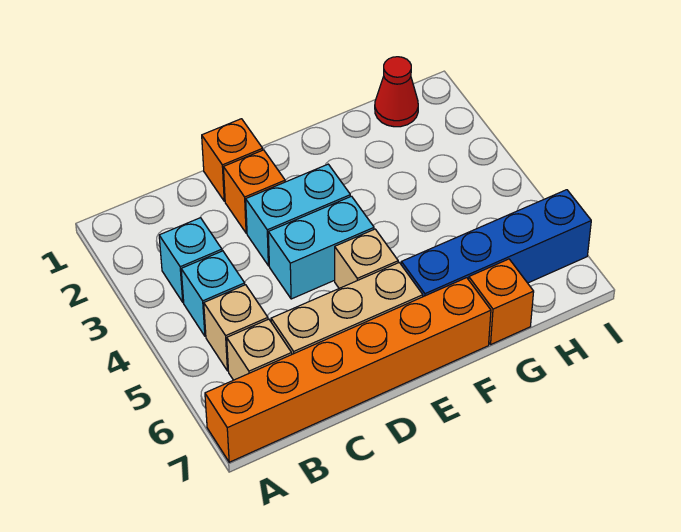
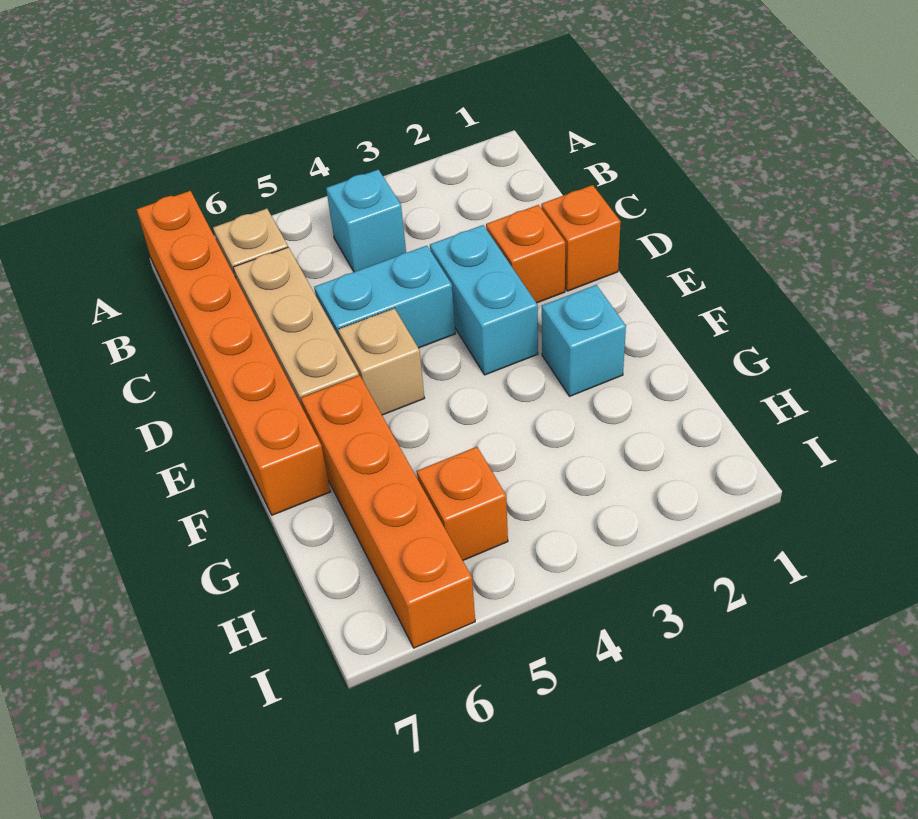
cyan 1x1 brick [159,218,222,302] -> cyan 1x1 brick moved to [542,285,626,396]
tan 1x1 brick [204,285,268,371] -> none
cyan 1x2 brick [268,196,374,299] -> cyan 1x2 brick turned to [314,246,456,348]
blue 1x4 brick [401,190,591,297] -> orange 1x4 brick [301,375,475,648]
orange 1x1 brick [469,259,534,344] -> orange 1x1 brick moved to [417,447,508,560]
red 1x1 cone [375,57,418,127] -> none

